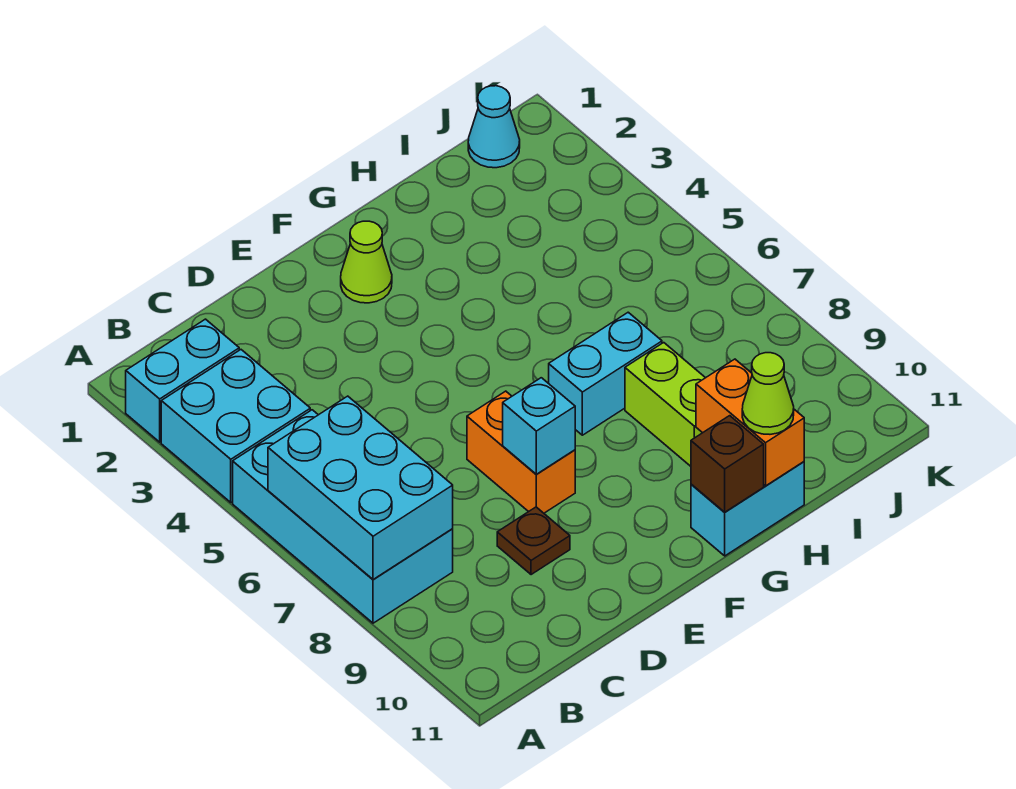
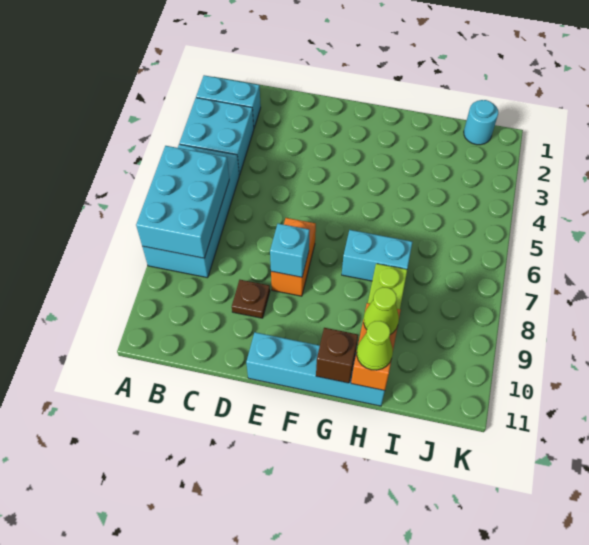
lime 1x1 cone [341,221,392,303] -> lime 1x1 cone moved to [364,287,399,334]
cyan 1x2 brick [691,462,804,556] -> cyan 1x4 brick [246,332,385,406]
cyan 1x1 cone [468,86,520,168] -> cyan 1x1 round brick [464,100,498,145]

